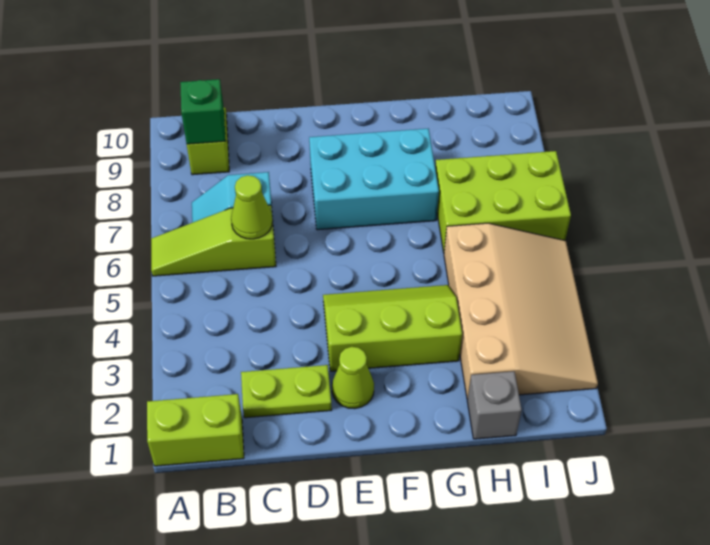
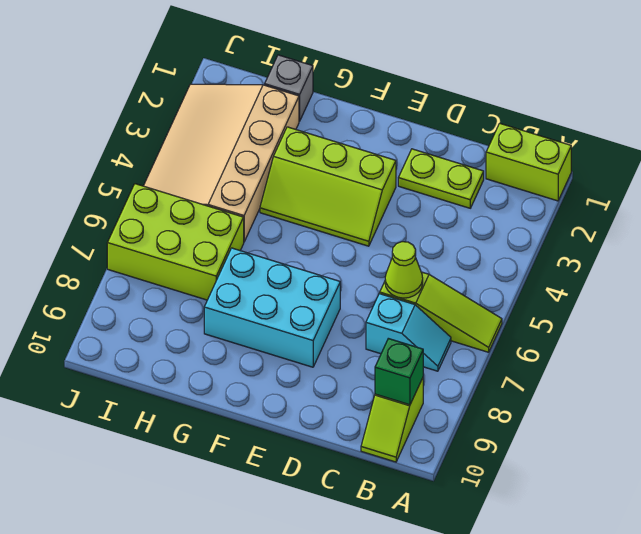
lime 1x1 cone [332,347,374,409] -> none

